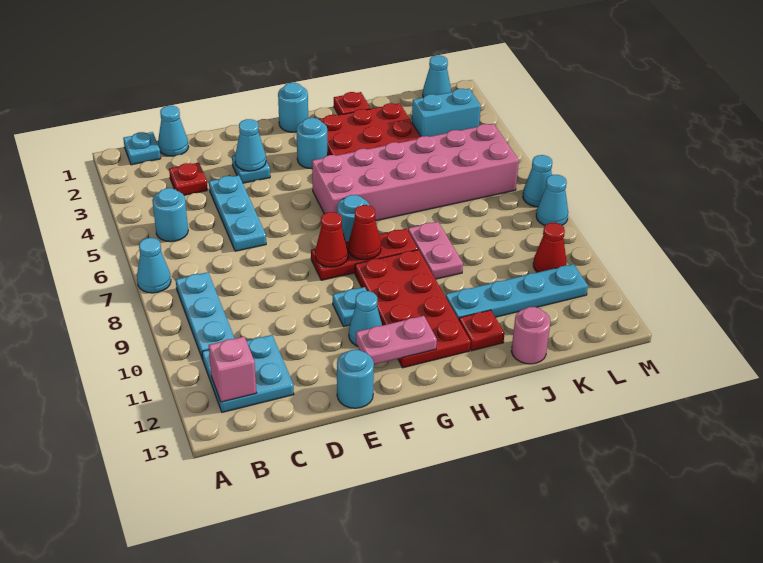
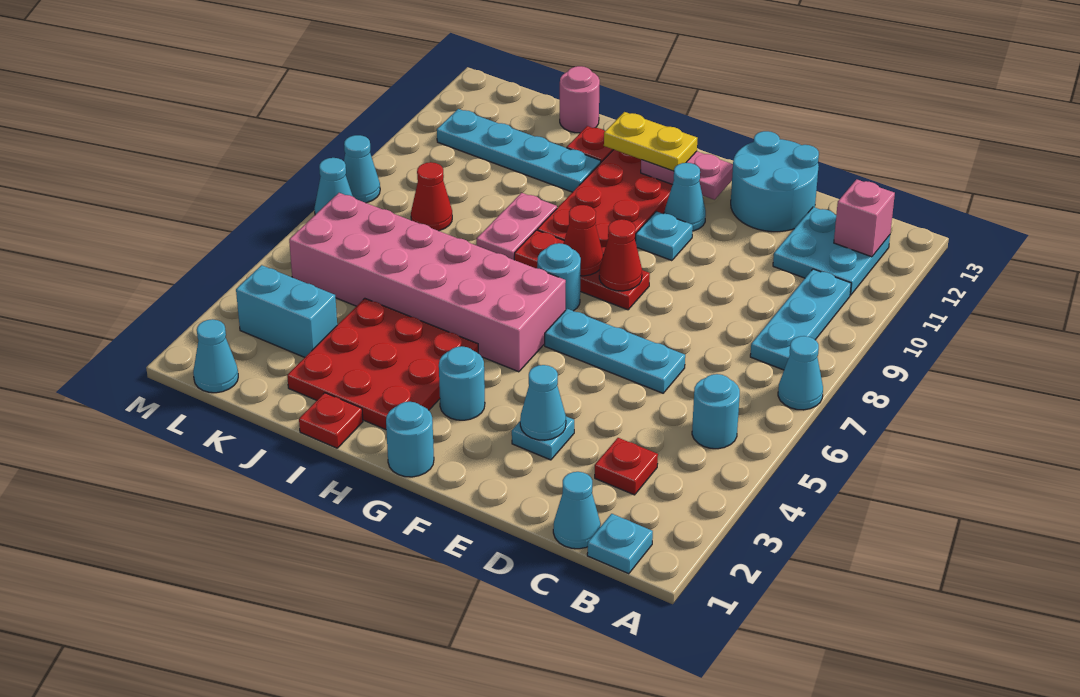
cyan 1x3 plate [209,175,266,251] -> cyan 1x3 plate turned to [545,309,685,393]
cyan 1x1 round brick [337,350,374,408] -> cyan 2x2 round brick [731,131,819,232]
none -> yellow 1x2 plate [604,112,697,171]
red 1x1 cone [533,223,566,272] -> red 1x1 cone moved to [411,162,452,231]

